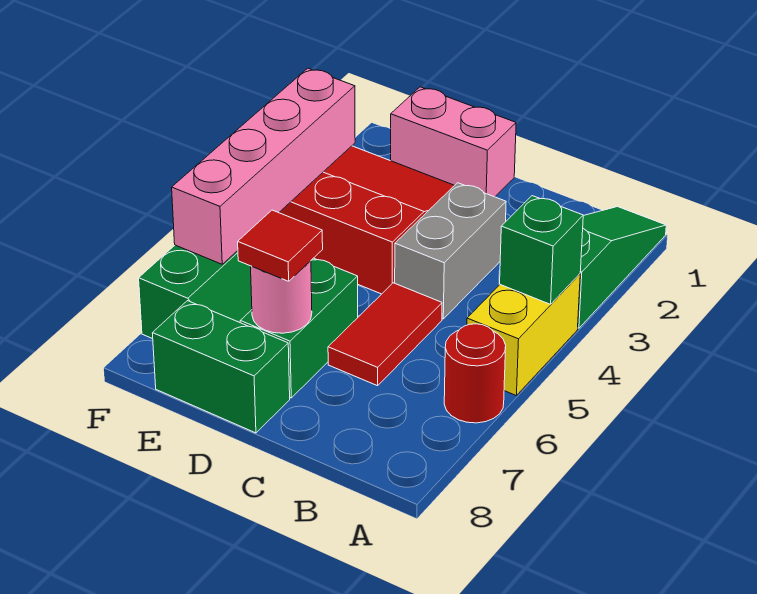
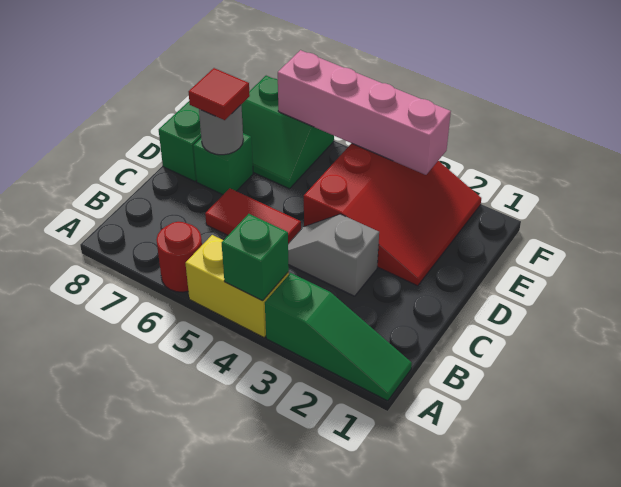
grey 1x2 brick [395,183,506,319] -> grey 1x2 slope [288,214,379,296]
pink 1x2 brick [391,87,516,197] -> none
green 1x2 brick [240,258,358,398] -> green 1x1 brick [193,133,253,195]
pink 1x1 round brick [251,261,312,333] -> grey 1x1 round brick [199,105,243,155]

